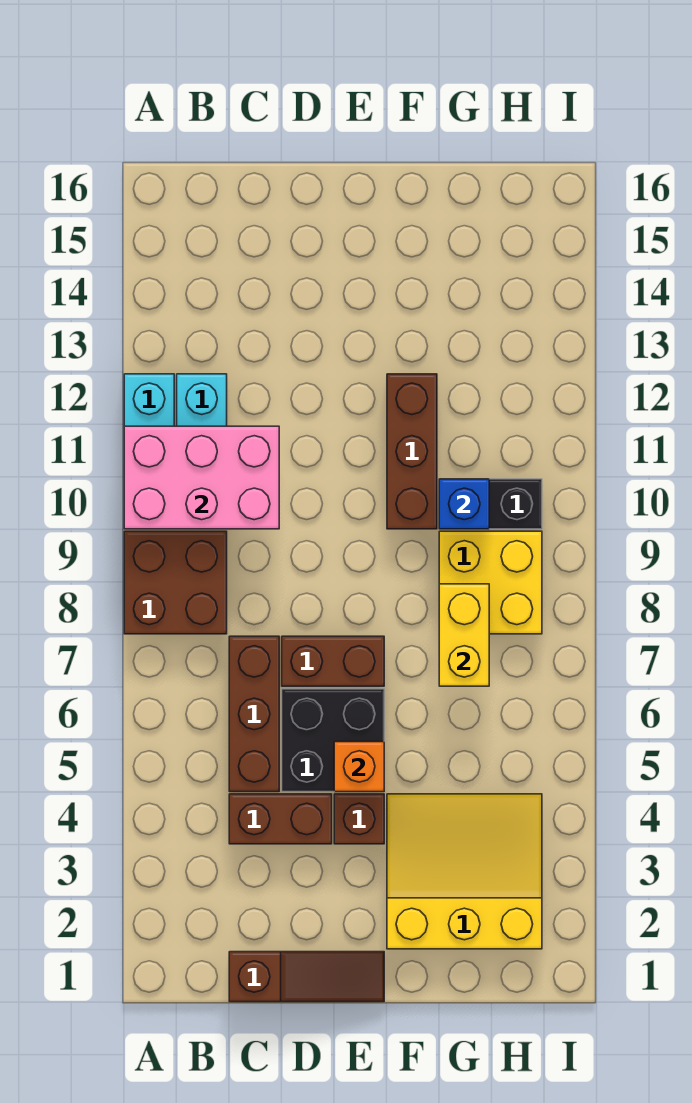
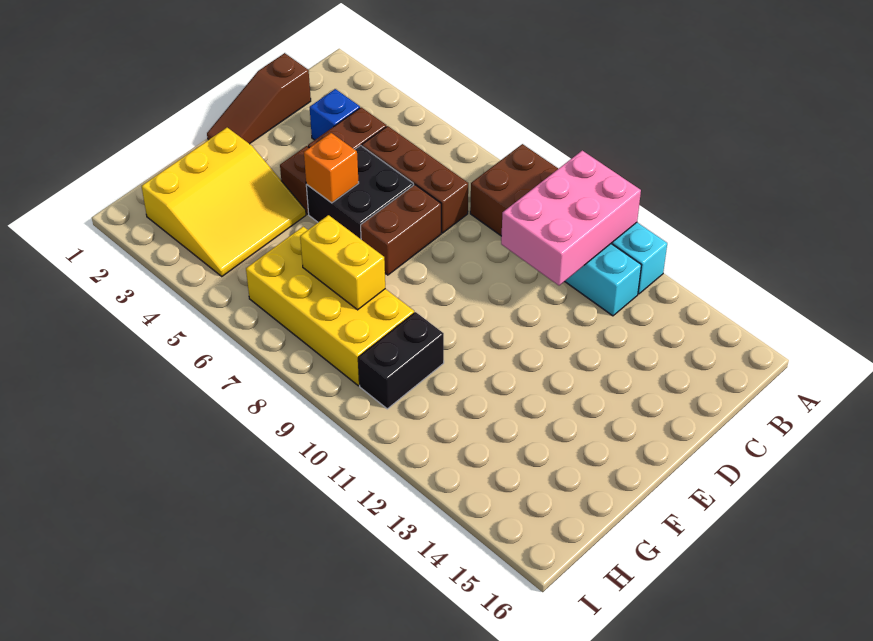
brown 1x3 brick [387,374,437,529] -> none
yellow 2x2 brick [439,531,542,634] -> yellow 2x4 brick [246,227,414,386]
blue 1x1 brick [439,479,489,529] -> blue 1x1 brick moved to [310,89,360,140]

